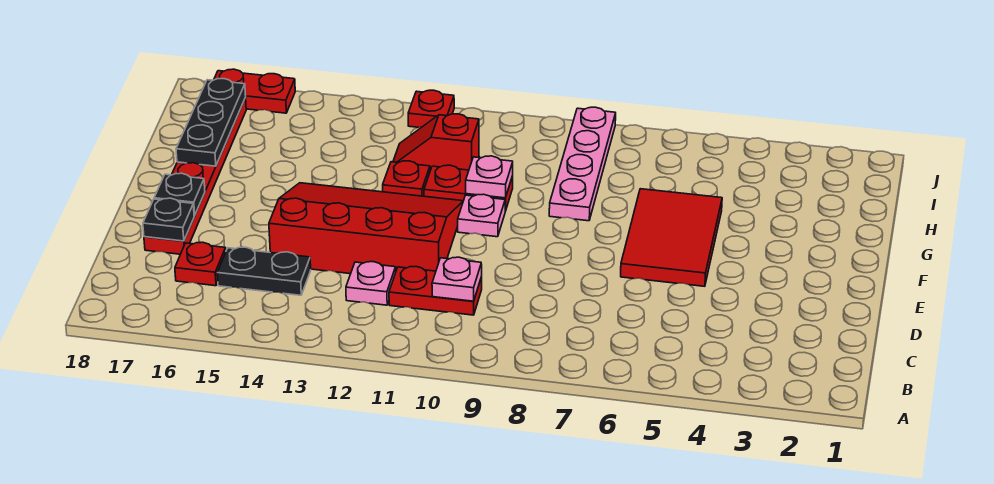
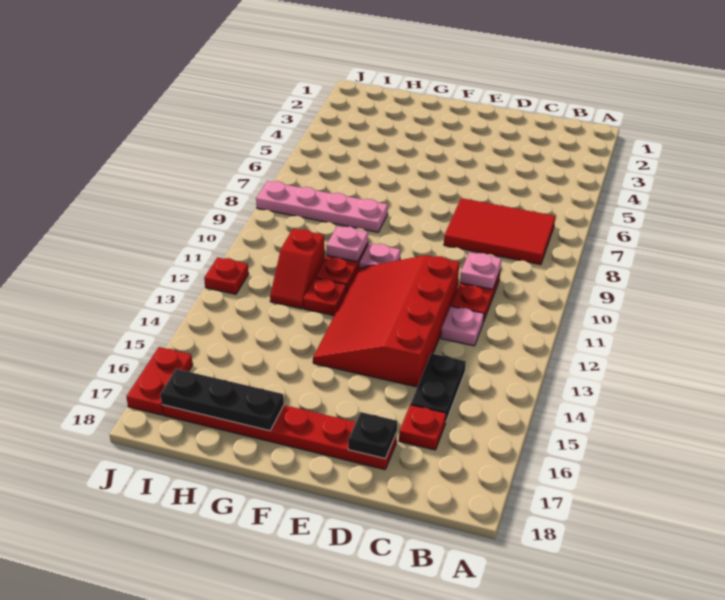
red 2x3 tile [621,189,722,286] -> red 2x3 tile moved to [444,198,555,265]
black 1x1 plate [154,173,205,216] -> none

